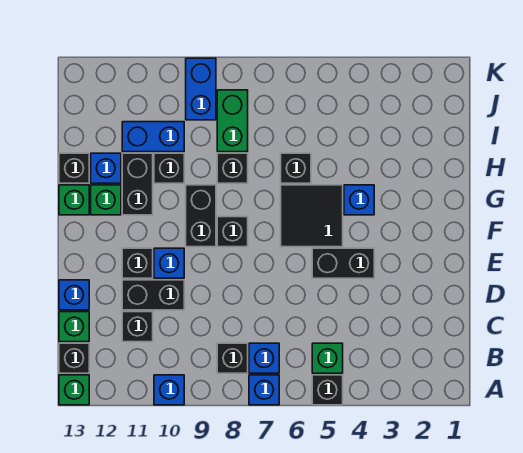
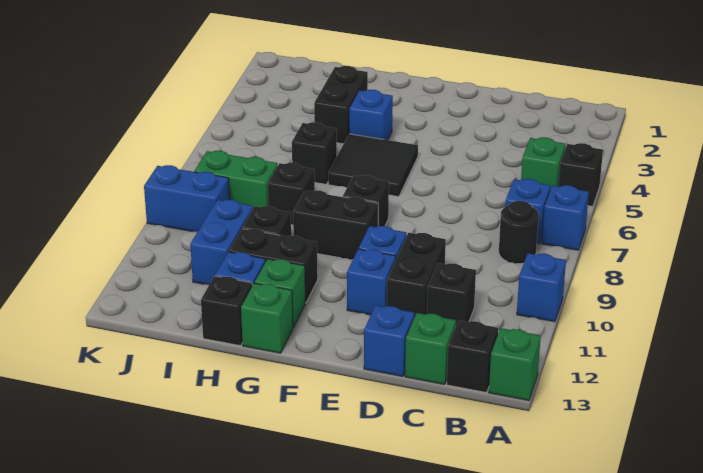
black 1x1 brick [217,343,248,373] -> black 1x1 round brick [499,201,539,264]
black 1x2 brick [312,248,374,278] -> black 1x2 brick moved to [314,66,368,144]
black 1x1 brick [122,248,153,278] -> blue 1x1 brick [347,249,396,315]

